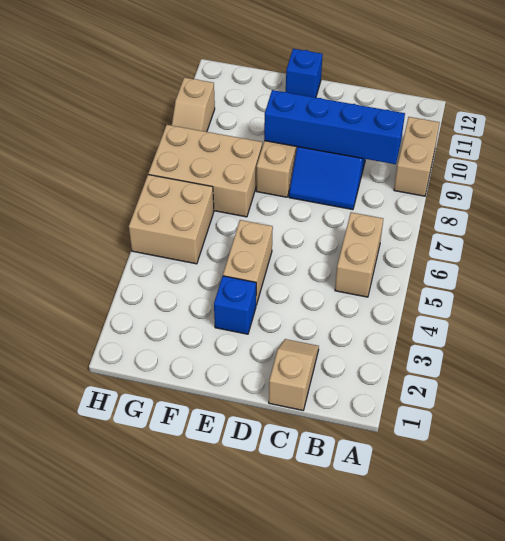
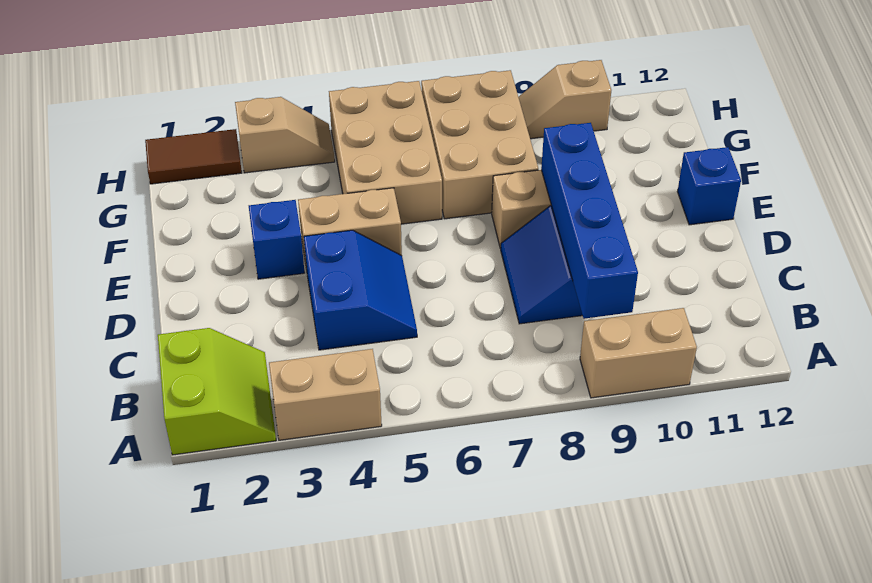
none -> lime 2x2 slope [158,328,276,455]
tan 1x2 brick [335,212,383,297] -> tan 1x2 brick moved to [269,349,382,440]
tan 1x2 slope [269,339,319,410] -> tan 1x2 slope moved to [235,97,335,173]
none -> blue 2x2 slope [304,230,417,350]
tan 2x2 brick [129,175,214,264] -> tan 2x3 brick [329,81,442,224]
none -> brown 1x2 tile [145,129,242,184]

